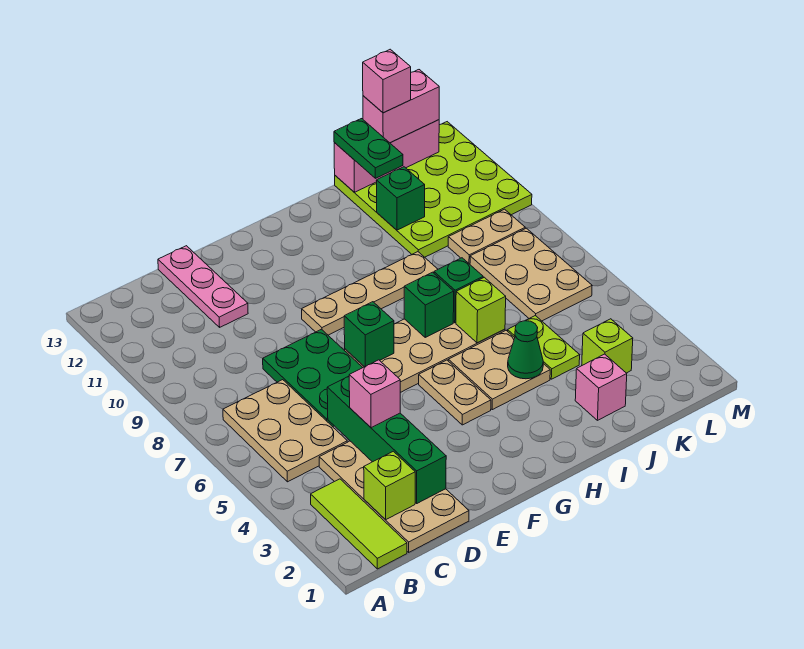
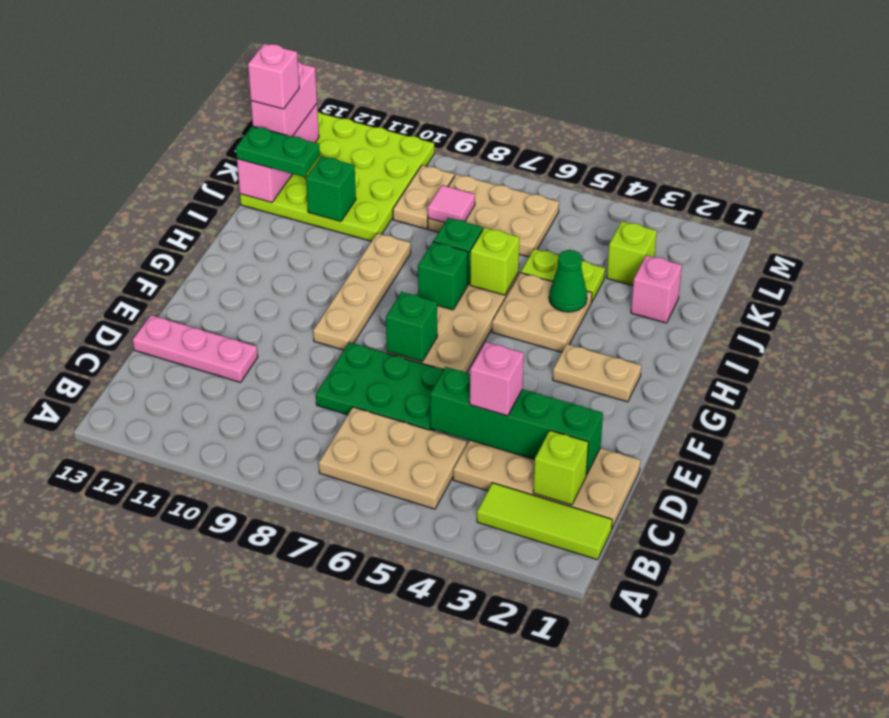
tan 1x2 plate [419,360,491,425] -> tan 1x2 plate moved to [553,344,641,402]
none -> pink 1x1 tile [428,185,475,223]

